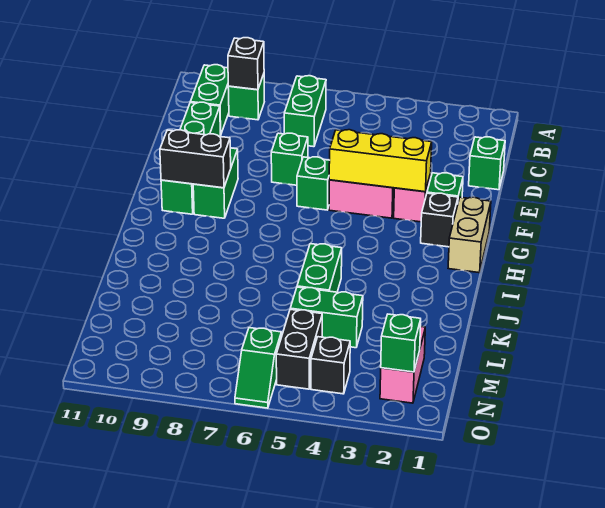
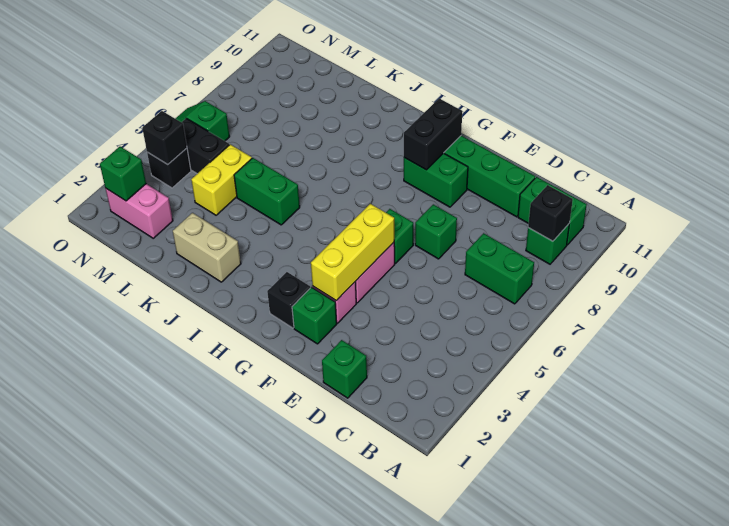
tan 1x2 brick [448,197,491,273] -> tan 1x2 brick moved to [173,213,241,282]
green 1x2 brick [290,287,363,348] -> yellow 1x2 brick [191,144,252,215]
none -> black 1x1 brick [142,111,187,164]

